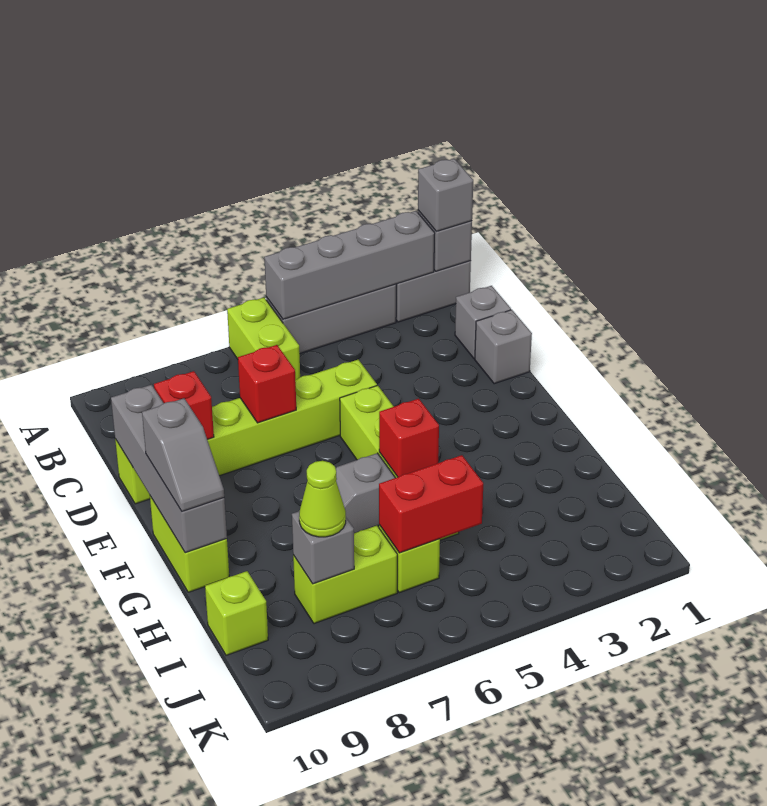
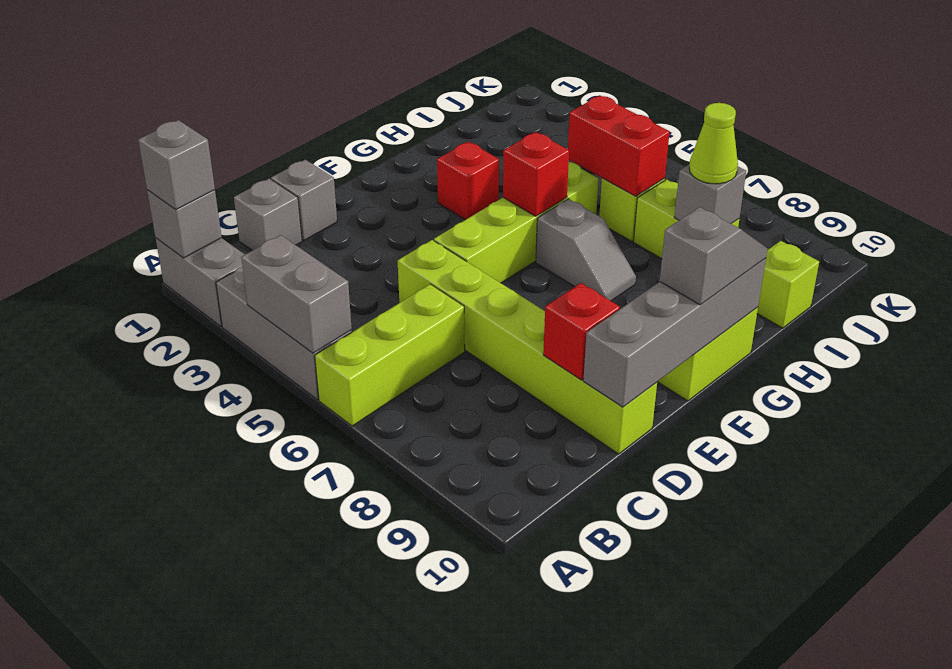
grey 1x4 brick [264,211,435,319] -> grey 1x2 brick [241,235,352,353]
lime 1x2 brick [227,298,300,380] -> lime 1x3 brick [315,284,465,426]
red 1x1 brick [238,345,296,423] -> red 1x1 brick moved to [437,142,499,220]

